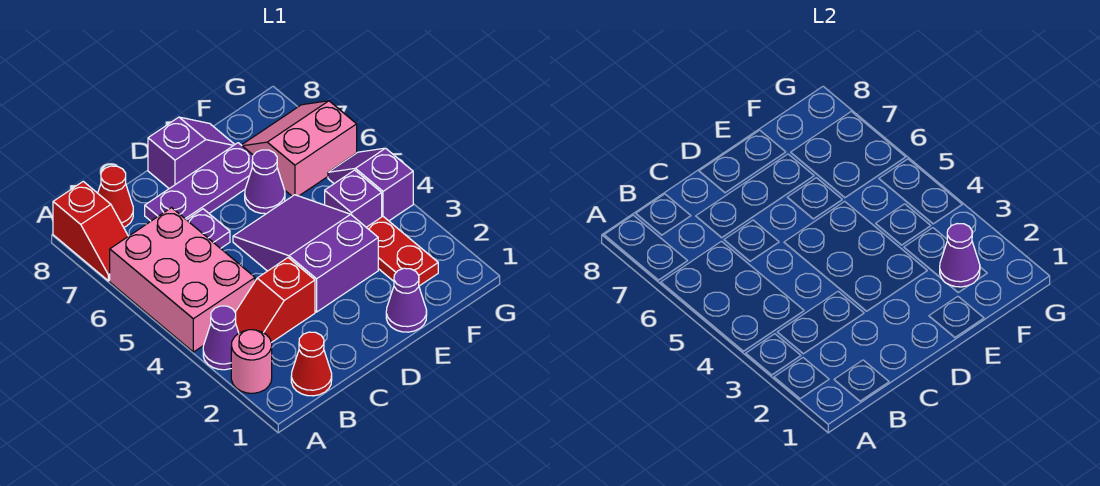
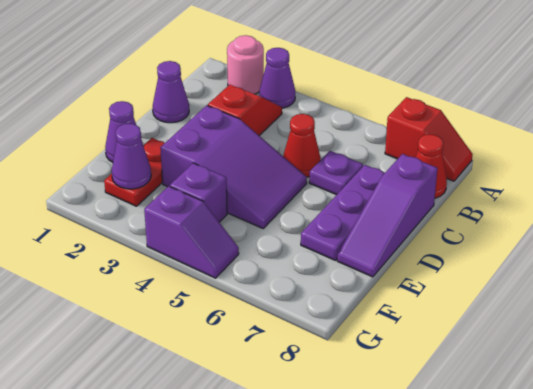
pink 2x3 brick [110,208,255,352] -> none
red 1x2 slope [53,181,128,281] -> red 1x2 slope turned to [385,97,473,181]
red 1x1 cone [291,332,332,396] -> red 1x1 cone moved to [283,114,321,177]
purple 1x2 slope [148,117,235,189] -> purple 1x3 slope [337,154,438,277]
purple 1x1 cone [245,150,285,214] -> purple 1x1 cone moved to [153,61,189,123]
red 1x2 plate [366,216,438,286] -> red 1x2 plate turned to [104,138,164,206]
pink 2x2 slope [242,101,357,196] -> none

